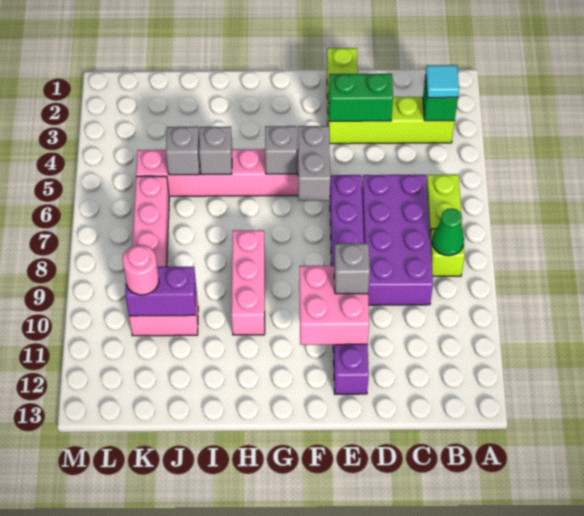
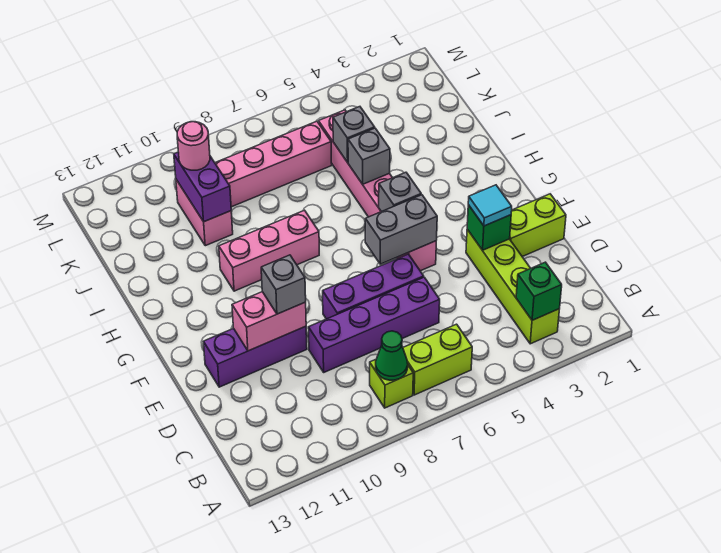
cyan 1x1 tile [425,65,459,98] -> cyan 1x1 tile moved to [468,185,512,226]
purple 2x4 brick [362,175,433,305] -> purple 1x4 brick [308,277,440,372]
green 1x2 brick [329,74,393,121] -> green 1x1 brick [467,205,511,250]
pink 2x2 brick [299,266,369,345] -> pink 1x2 brick [232,292,306,351]

